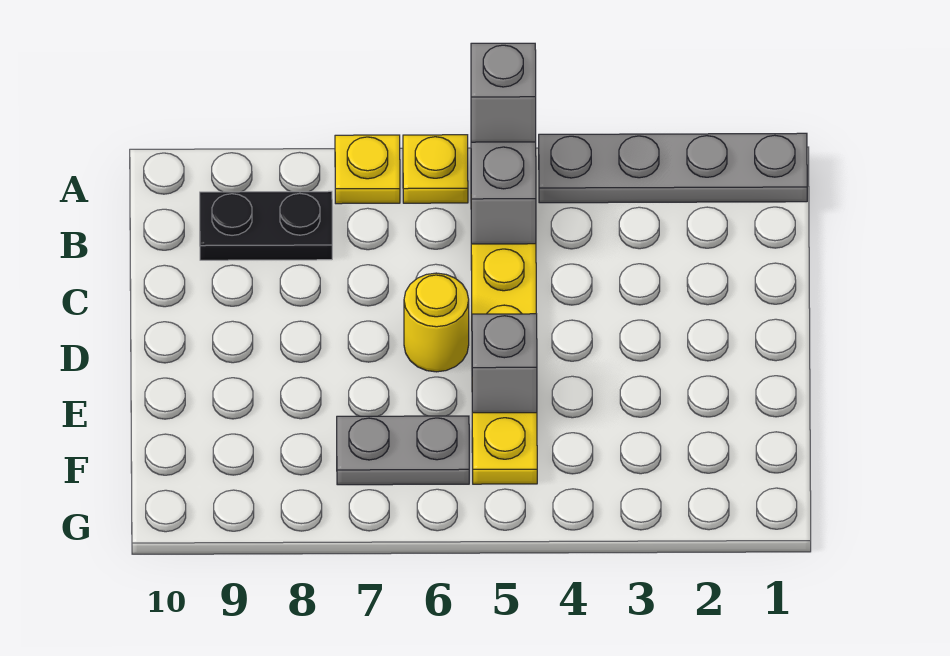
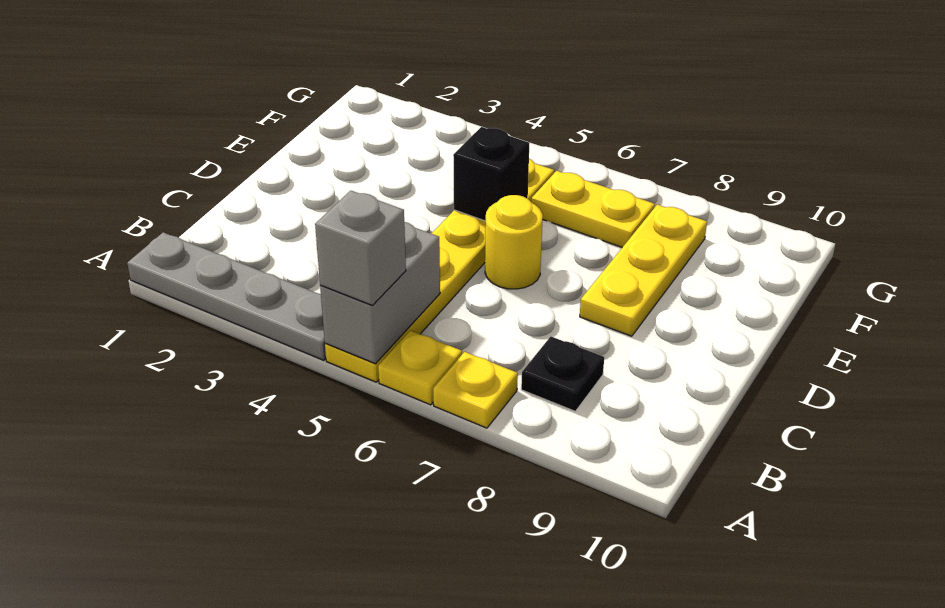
black 1x2 plate [200,191,332,260] -> black 1x1 plate [521,337,604,411]
none -> yellow 1x3 plate [580,205,707,336]
grey 1x1 brick [472,314,537,413] -> black 1x1 brick [453,127,529,221]
grey 1x2 plate [337,416,469,485] -> yellow 1x2 plate [531,171,655,247]

